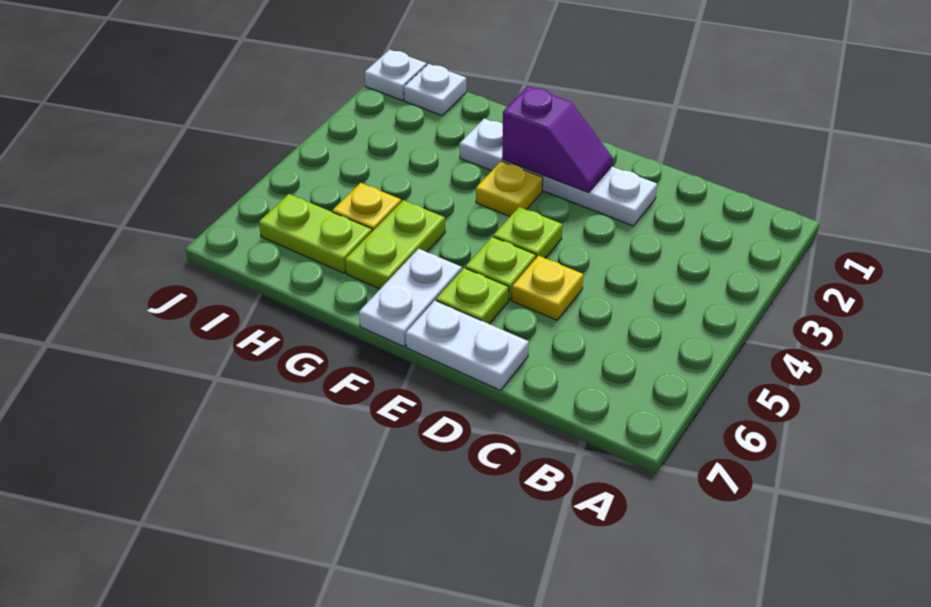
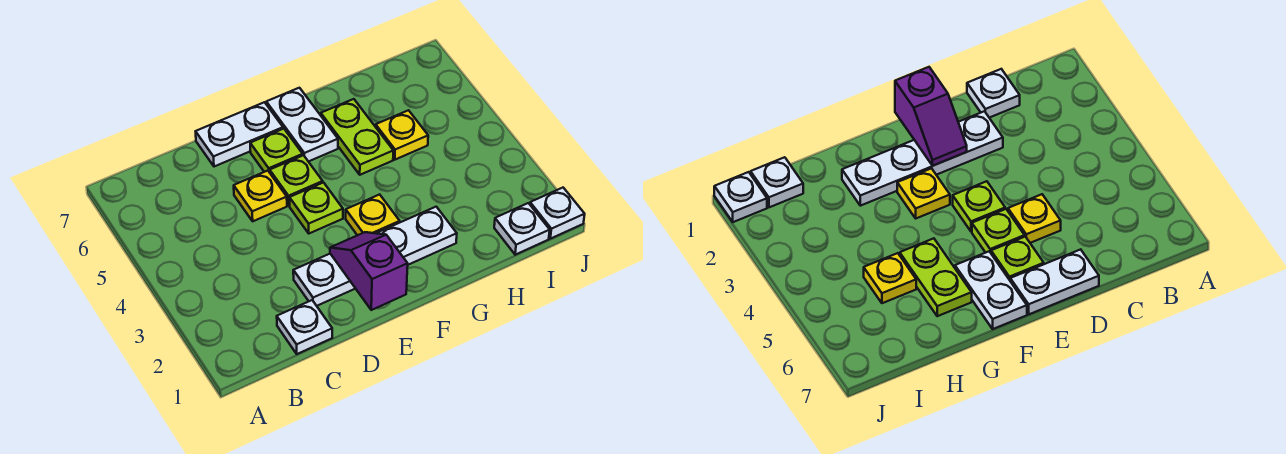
none -> white 1x1 plate [277,300,332,354]
purple 1x2 slope [502,86,612,193] -> purple 1x2 slope turned to [330,232,408,310]
lime 1x2 plate [259,194,372,273] -> none

